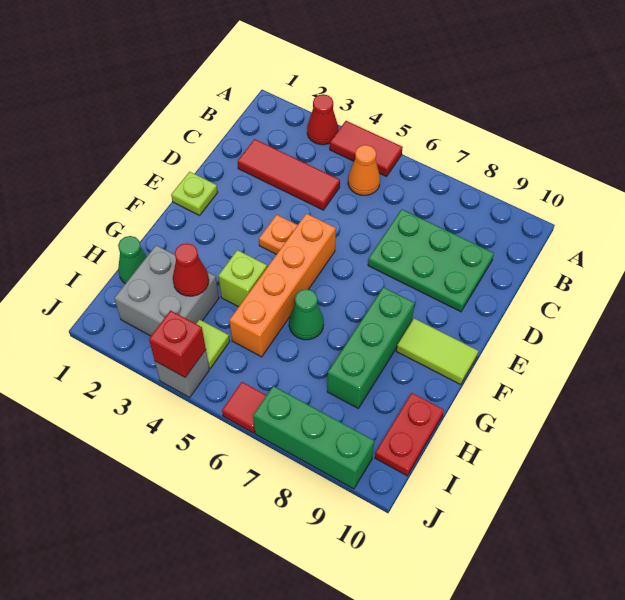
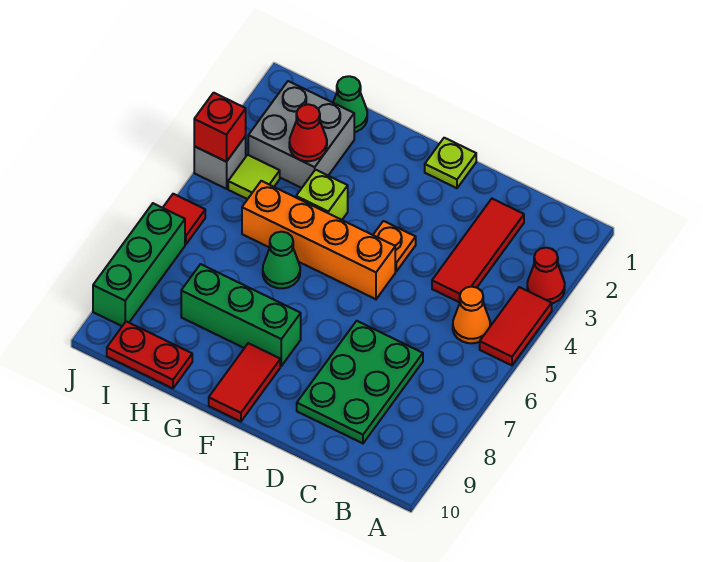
lime 1x2 tile [396,318,478,385] -> red 1x2 tile [209,343,280,422]

